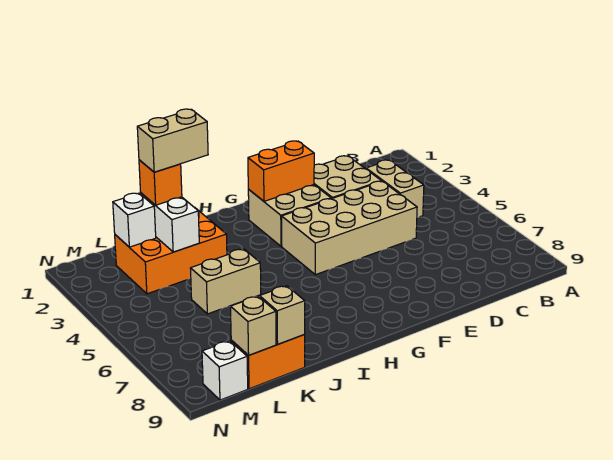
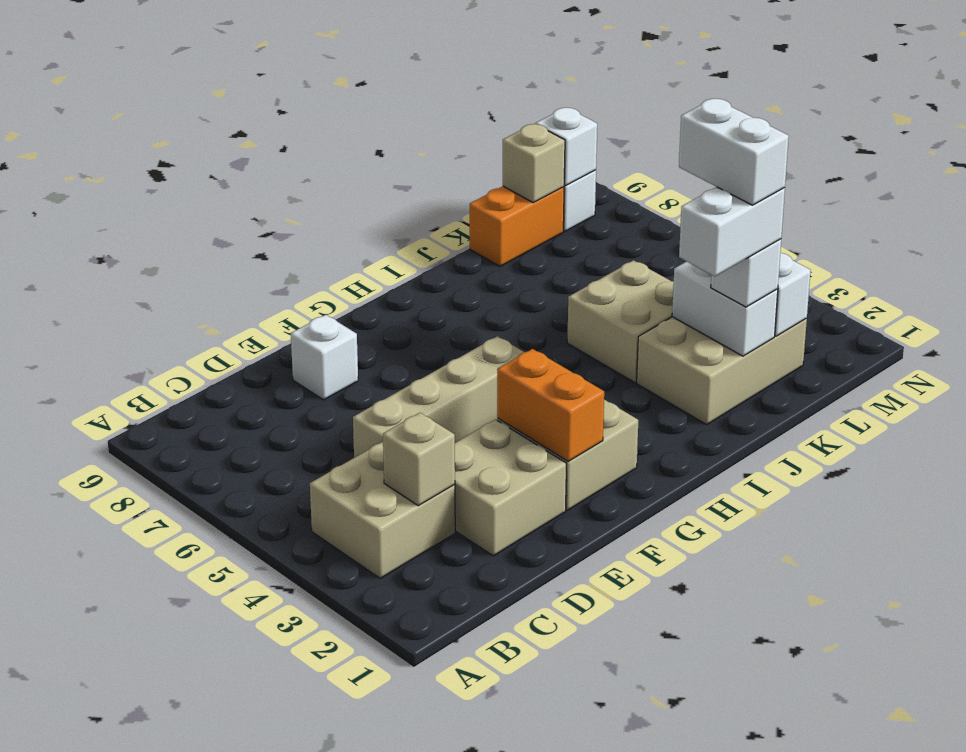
tan 1x2 brick [366,160,424,217] -> tan 2x2 brick [310,442,455,578]
tan 2x4 brick [282,181,417,275] -> tan 1x4 brick [353,336,524,458]
none -> white 1x1 brick [291,315,358,400]
orange 1x2 brick [248,141,314,201] -> orange 1x2 brick turned to [497,349,604,461]
orange 2x3 brick [115,207,227,294] -> tan 2x3 brick [637,317,807,424]
tan 1x2 brick [137,109,208,172] -> white 1x2 brick [679,187,785,277]
tan 1x2 brick [190,249,261,314] -> tan 2x2 brick [567,260,674,383]
orange 1x1 brick [139,160,182,205] -> white 1x1 brick [711,239,781,307]
none -> white 1x2 brick [679,99,789,205]
tan 1x1 brick [260,286,305,344] -> tan 1x1 brick moved to [383,413,455,506]
none -> white 1x1 brick [536,108,597,185]

